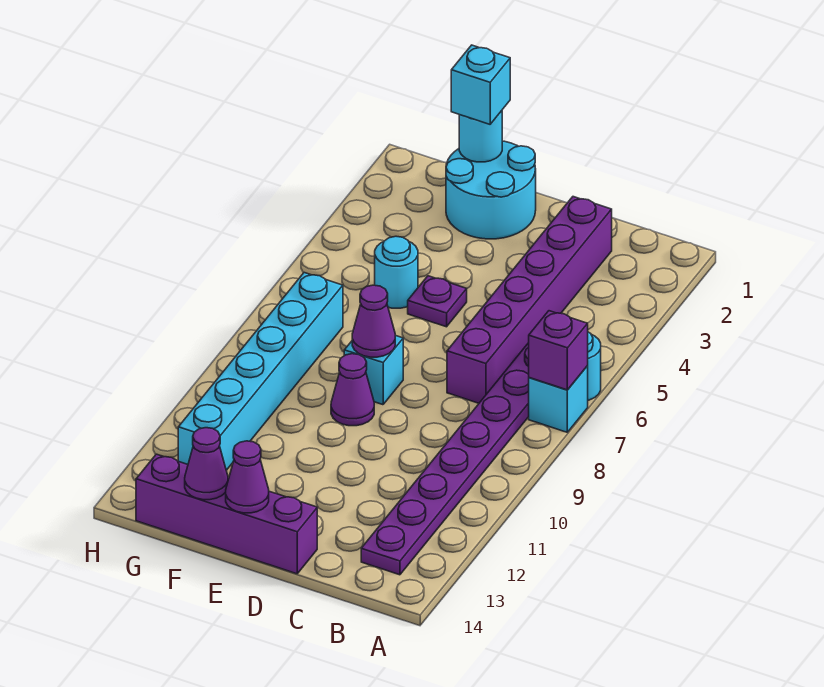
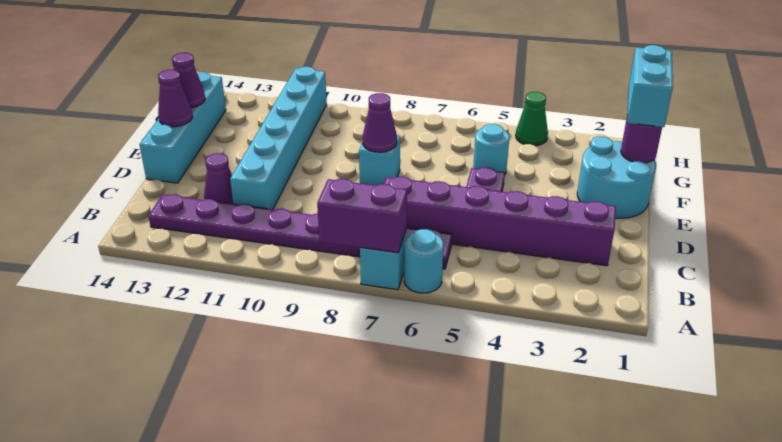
purple 1x1 brick [529,311,588,390] -> purple 1x2 brick [317,179,407,253]
purple 1x4 brick [136,454,317,574] -> cyan 1x4 brick [139,72,226,183]
purple 1x1 cone [331,354,374,426] -> purple 1x1 cone moved to [204,153,233,204]
cyan 1x1 round brick [459,111,502,162] -> purple 1x1 round brick [621,119,662,163]
cyan 1x1 brick [451,45,510,124] -> cyan 1x2 brick [627,45,673,127]
cyan 1x6 brick [178,273,343,470] -> cyan 1x6 brick turned to [230,67,327,209]
none -> green 1x1 cone [516,92,548,146]

